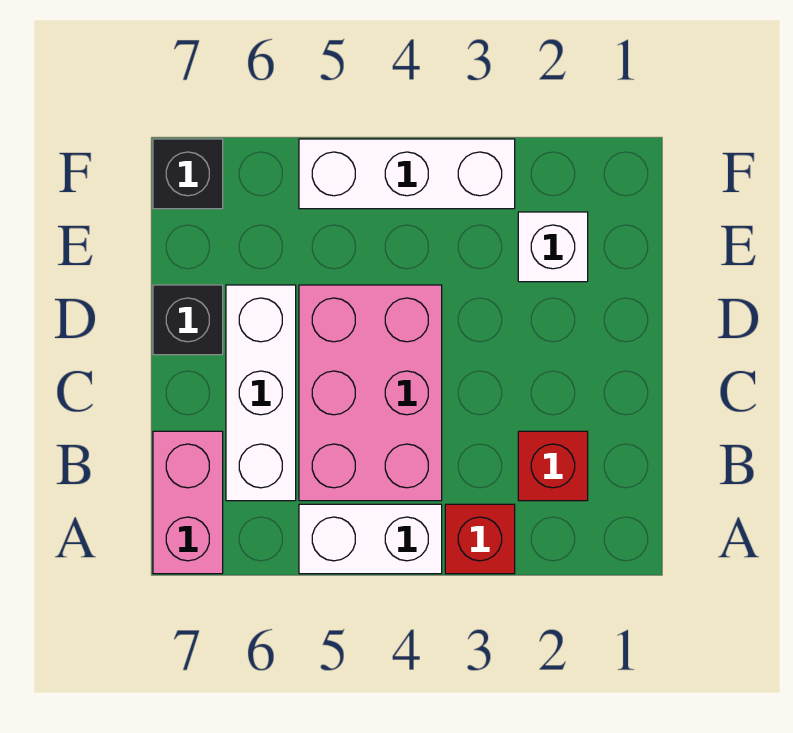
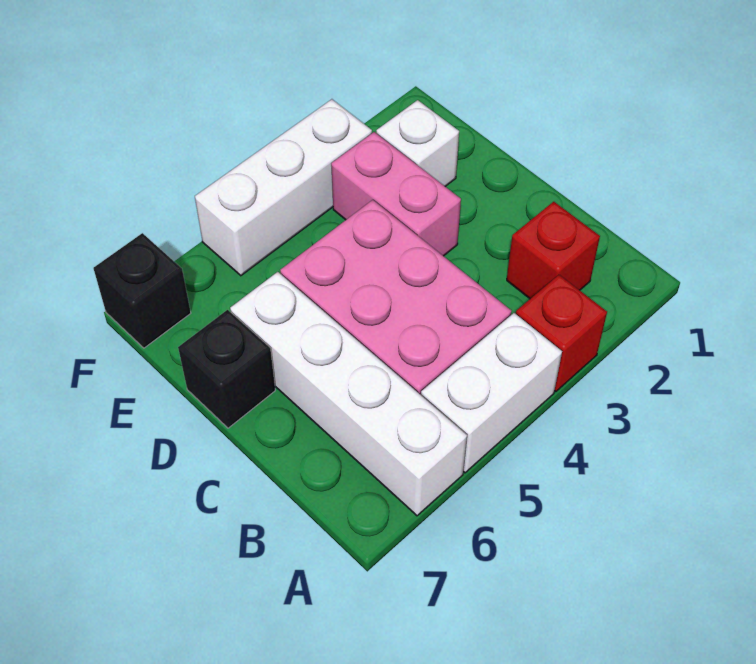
pink 1x2 brick [153,431,223,574] -> pink 1x2 brick moved to [331,132,461,256]
white 1x3 brick [226,285,296,501] -> white 1x4 brick [230,272,467,516]

